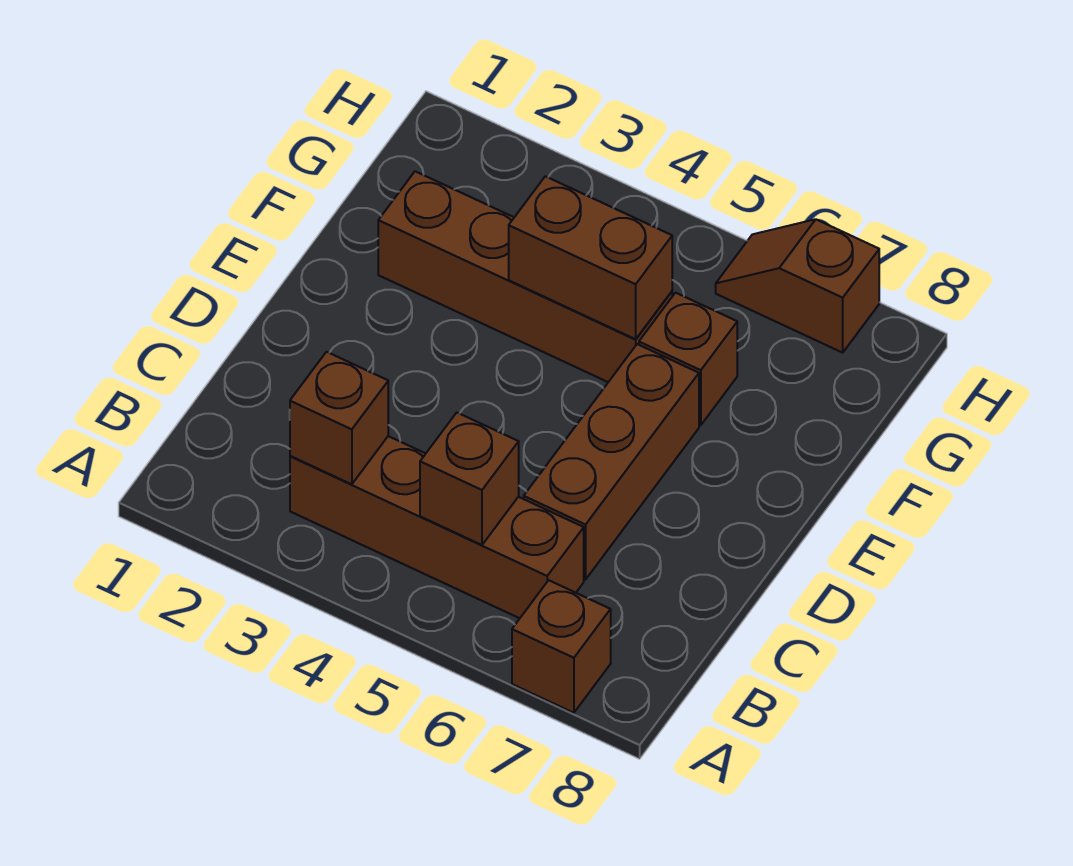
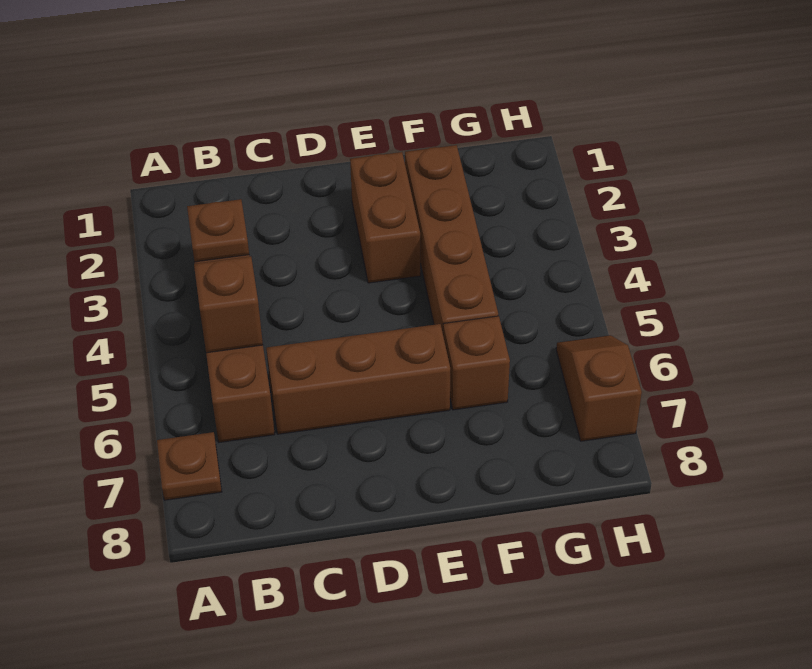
brown 1x1 brick [512,580,611,713] -> brown 1x1 plate [157,432,222,500]
brown 1x1 brick [290,352,388,484] -> brown 1x1 plate [187,199,249,262]
brown 1x2 brick [509,176,672,339] -> brown 1x2 brick moved to [350,152,421,283]

